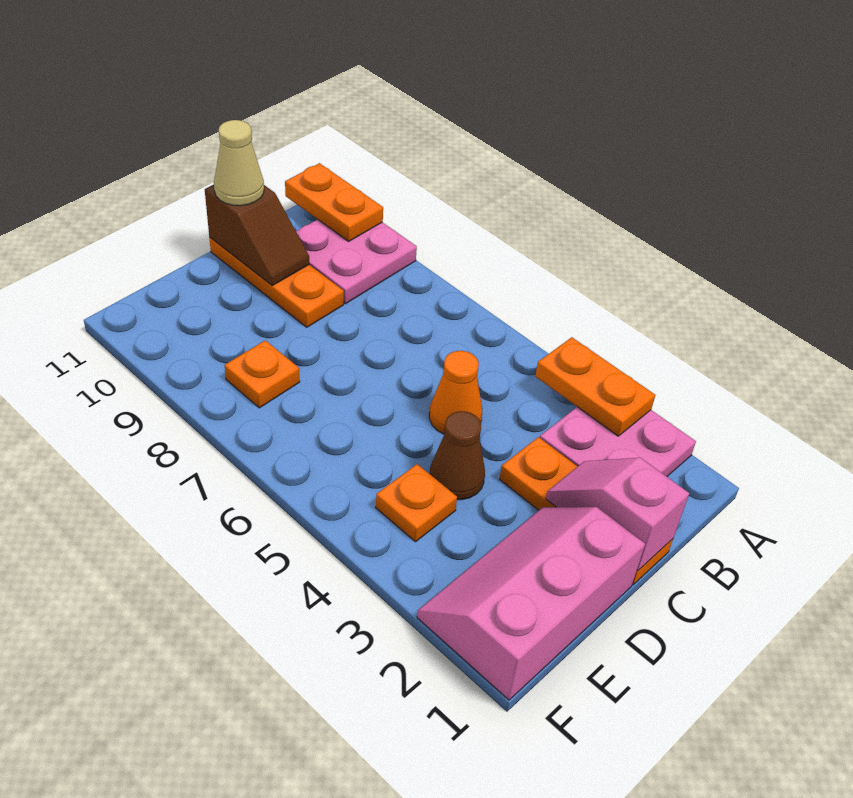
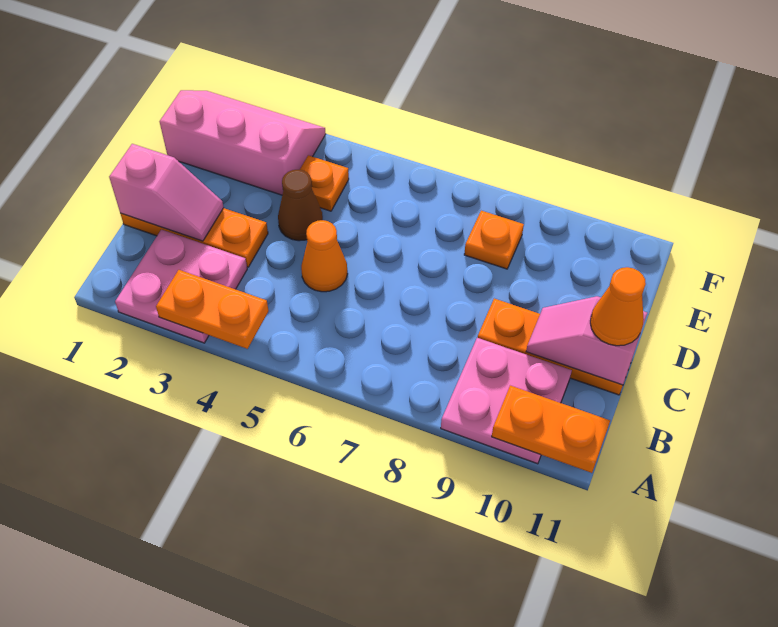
brown 1x2 slope [205,185,309,286] -> pink 1x2 slope [526,296,647,385]
tan 1x1 cone [214,120,264,206] -> orange 1x1 cone [590,267,646,346]
pink 2x3 slope [417,507,645,700] -> pink 2x3 slope turned to [160,90,326,195]

